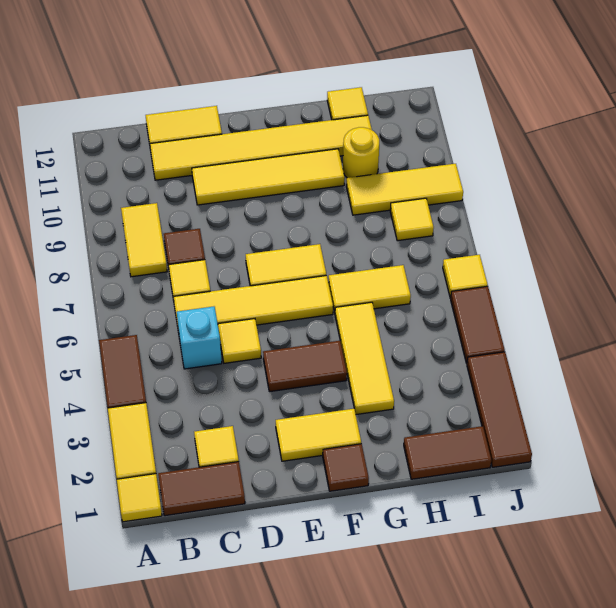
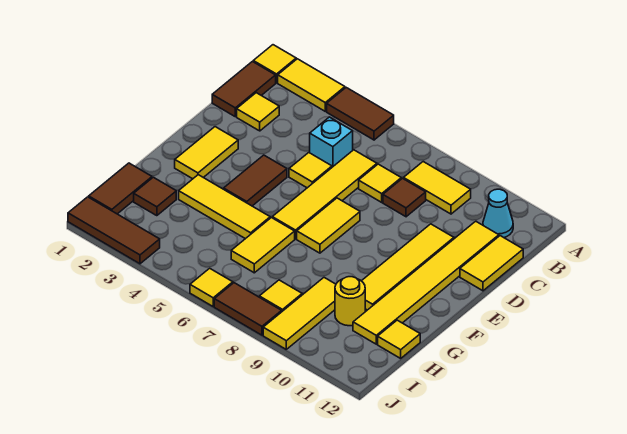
none -> cyan 1x1 cone [483,189,513,237]
brown 1x1 tile [323,444,369,491] -> brown 1x1 tile moved to [134,177,176,216]
brown 1x2 tile [451,286,505,363] -> brown 1x2 tile moved to [214,283,282,335]

